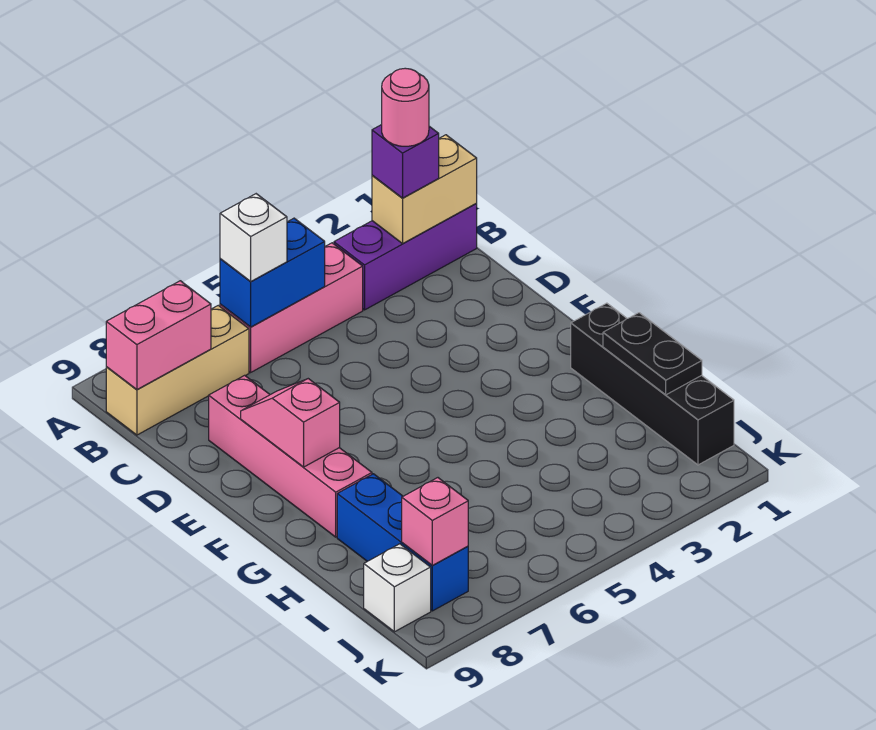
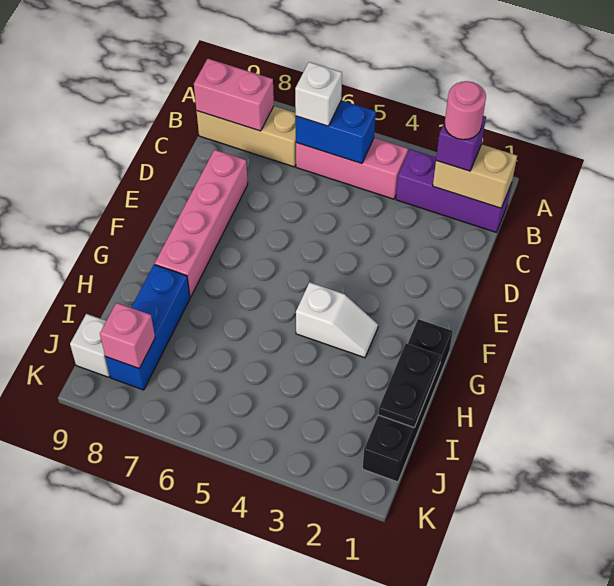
pink 1x2 slope [241,379,340,467] -> none
none -> white 1x2 slope [296,282,378,358]

